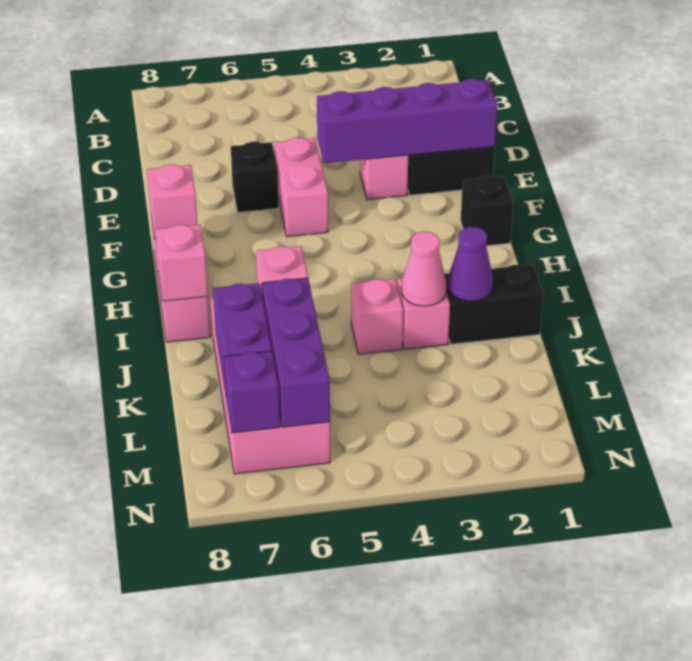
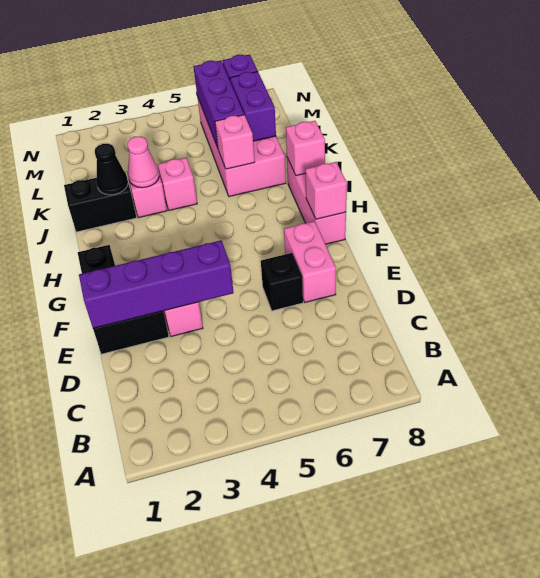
pink 1x2 brick [274,138,328,237] -> pink 1x2 brick moved to [284,221,336,302]
purple 1x1 cone [448,227,493,301] -> black 1x1 cone [95,144,128,195]

